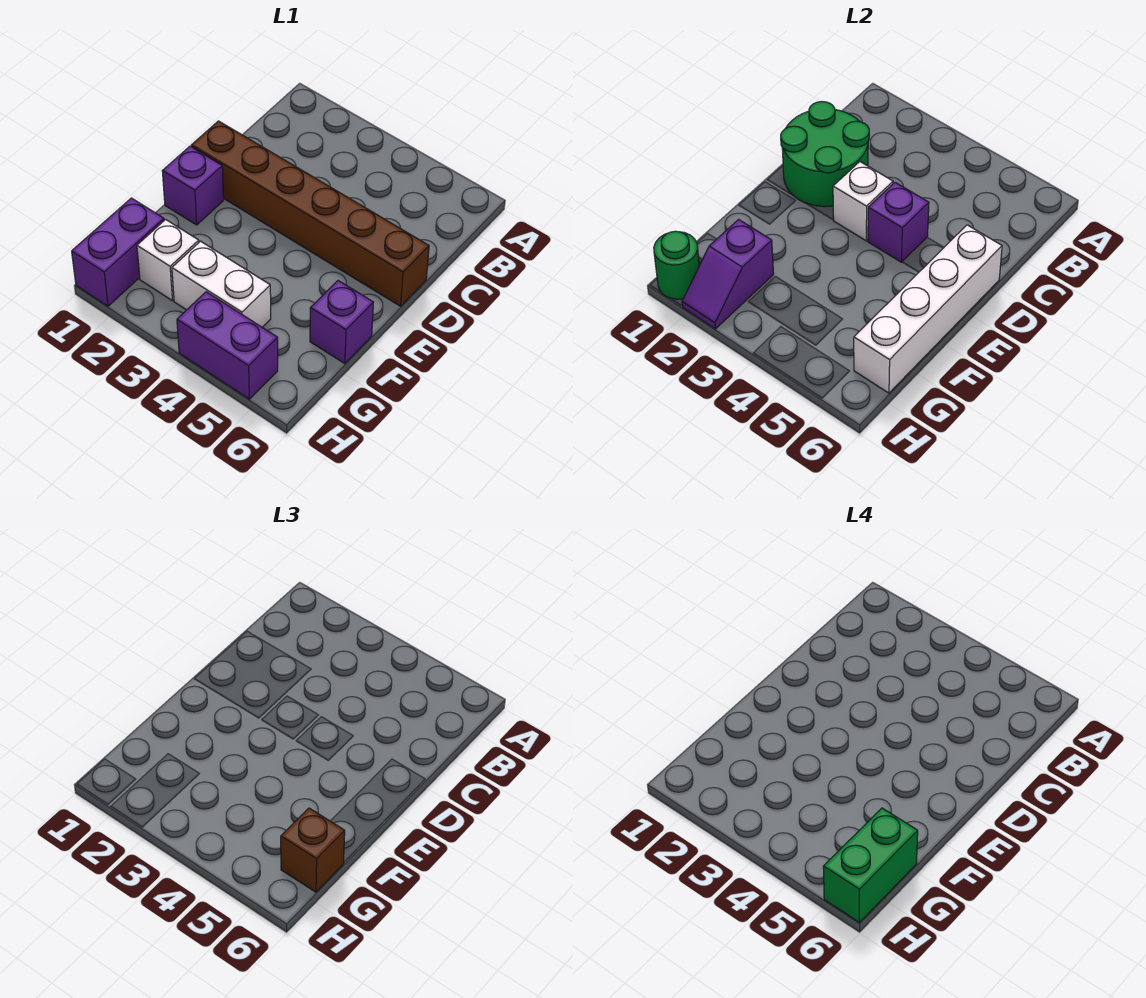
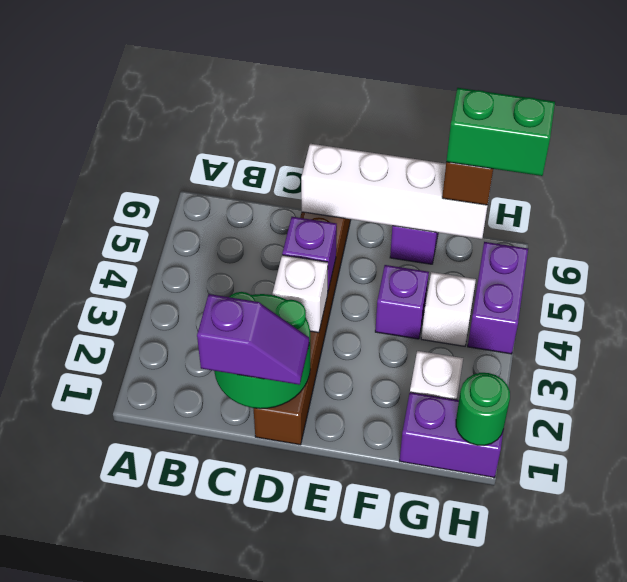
purple 1x1 brick [162,146,224,225] -> purple 1x1 brick moved to [375,265,429,339]
purple 1x2 slope [682,219,774,329] -> purple 1x2 slope moved to [197,294,309,385]
white 1x2 brick [172,241,271,327] -> white 1x1 brick [421,272,476,346]

